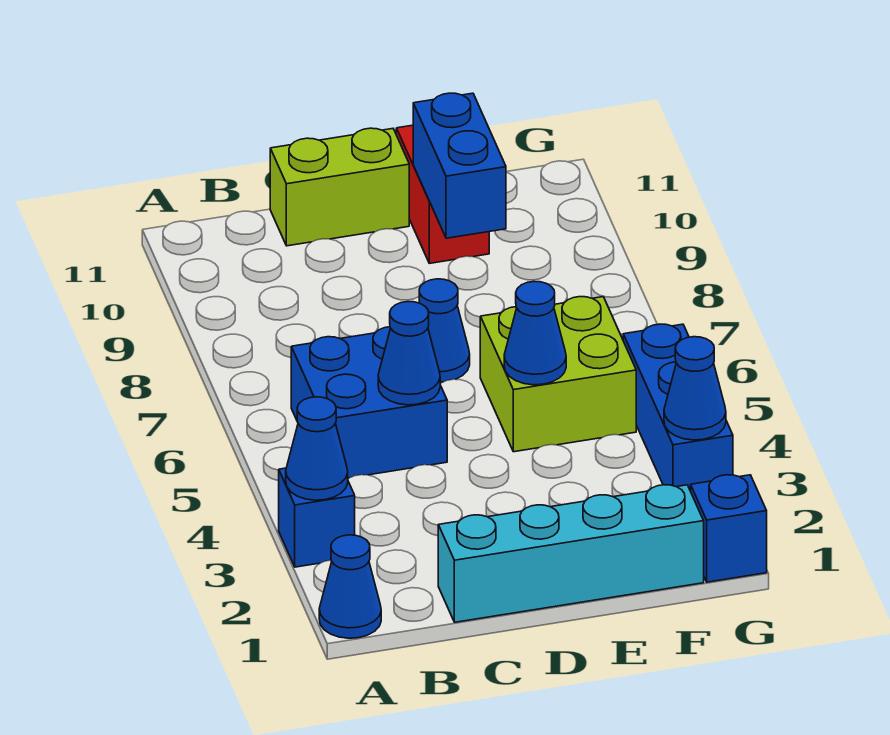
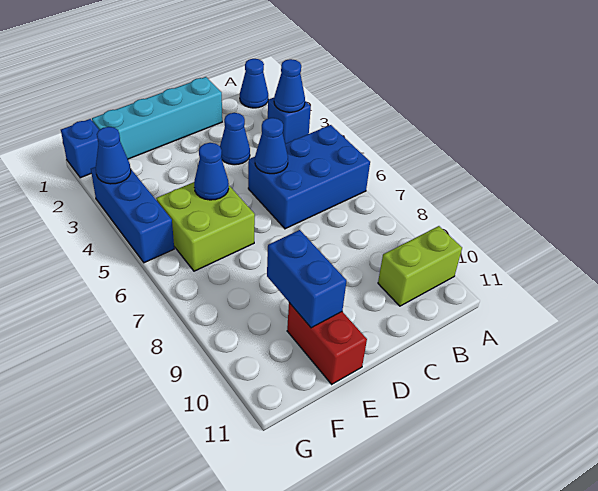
blue 2x2 brick [291,327,447,478] -> blue 2x3 brick [248,125,370,229]
lime 1x2 brick [270,128,409,246] -> lime 1x2 brick moved to [378,226,462,306]
blue 1x1 cone [419,279,470,382] -> blue 1x1 cone moved to [220,113,250,165]

